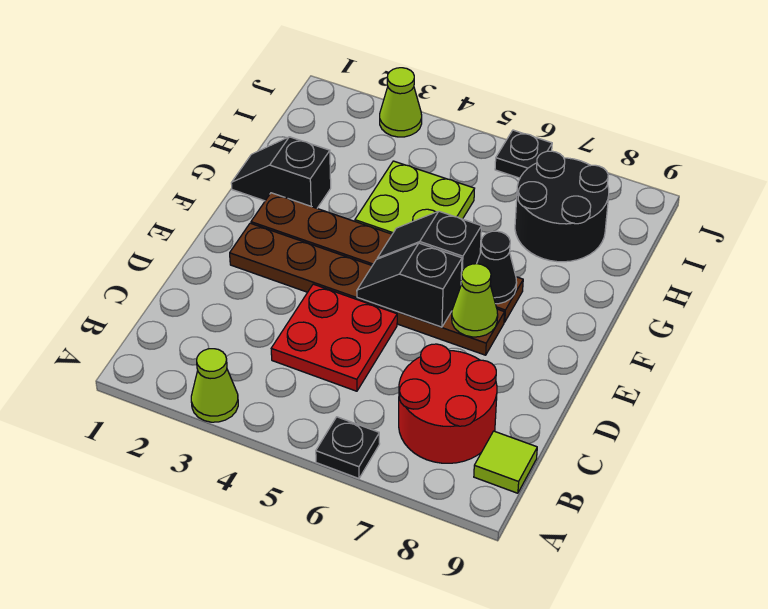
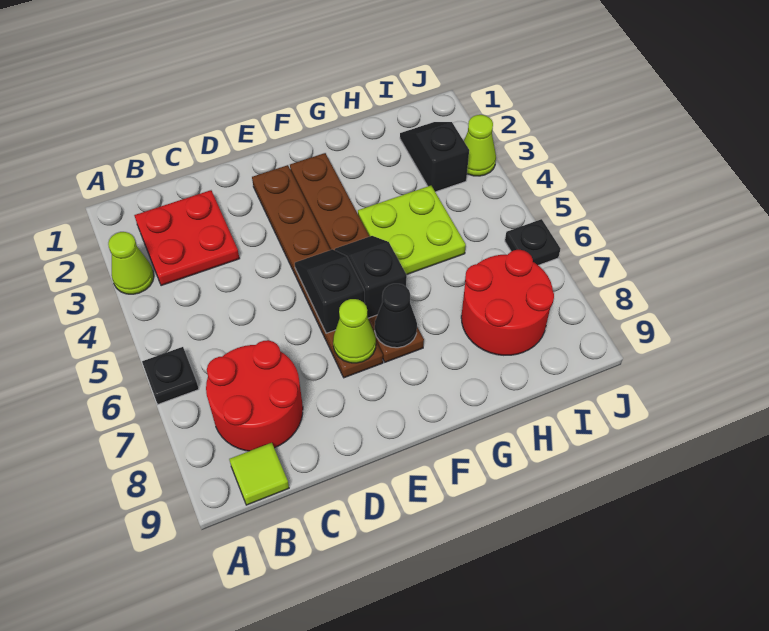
red 2x2 plate [271,284,397,391] -> red 2x2 plate moved to [134,190,240,286]
black 1x2 slope [231,137,331,208] -> black 1x2 slope moved to [400,122,469,192]
black 2x2 round brick [515,151,609,262] -> red 2x2 round brick [461,250,554,355]

